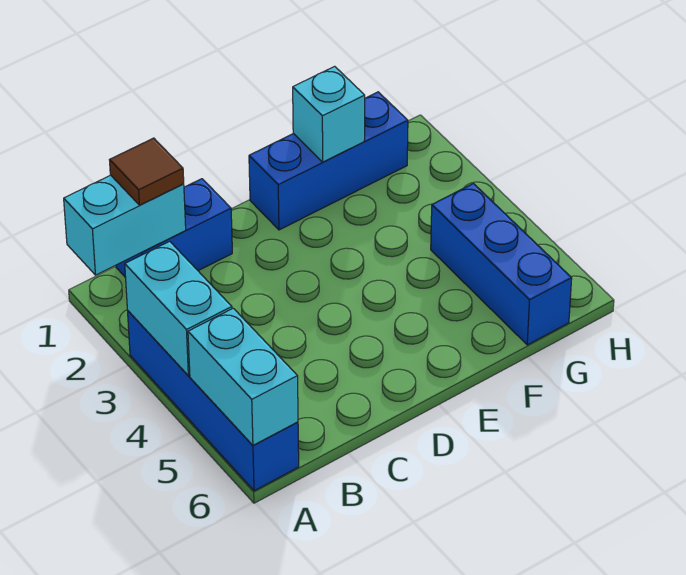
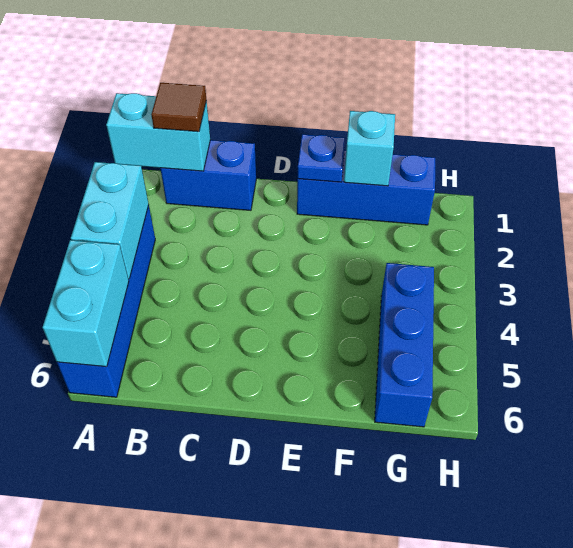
none -> blue 1x1 plate [298,134,345,182]

